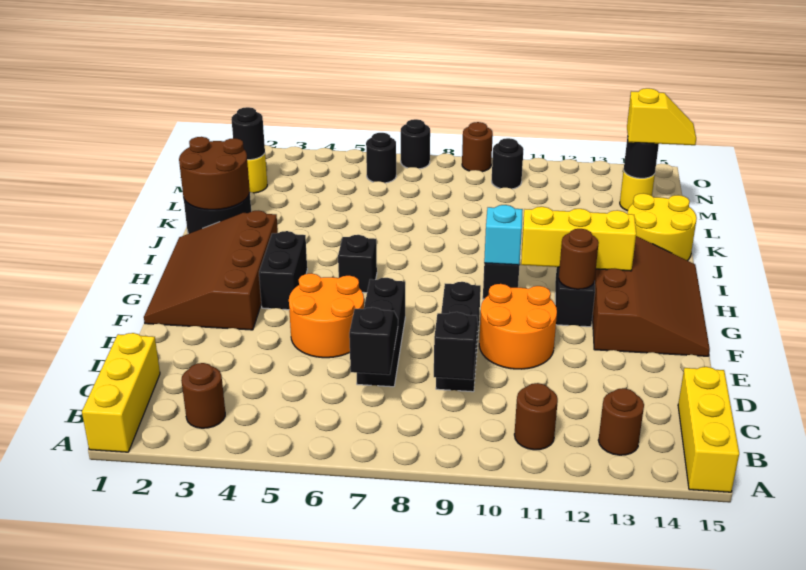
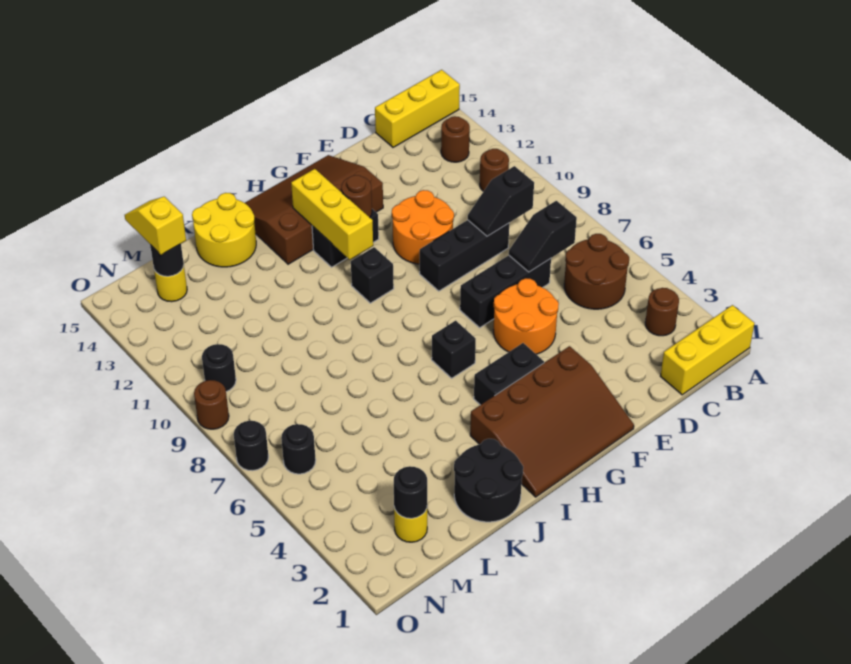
cyan 1x1 brick [484,205,523,265] -> none
brown 2x2 round brick [179,137,250,210] -> brown 2x2 round brick moved to [564,234,629,309]

